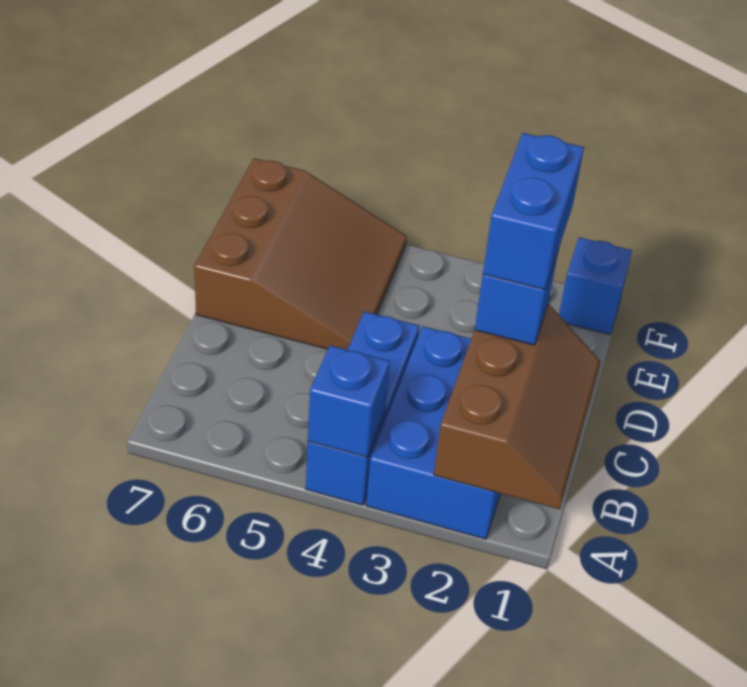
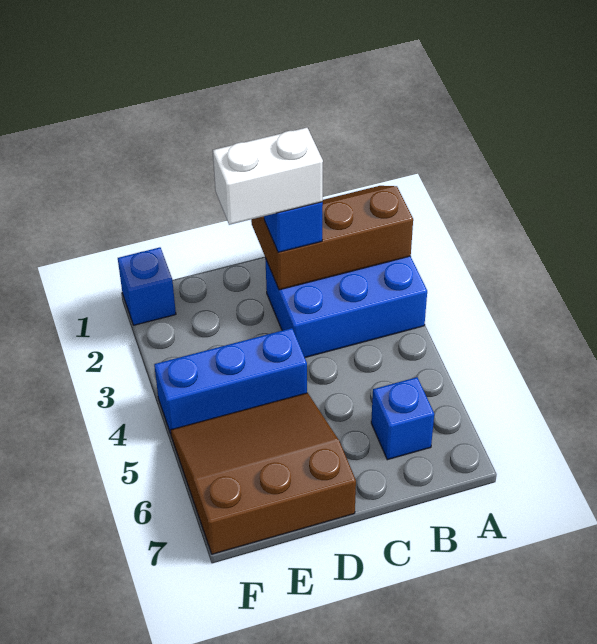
blue 1x3 brick [306,311,419,505] -> blue 1x3 brick moved to [154,328,307,434]
blue 1x1 brick [308,345,390,457] -> blue 1x1 brick moved to [371,377,434,460]
blue 1x2 brick [483,133,584,290] -> white 1x2 brick [213,128,323,225]

